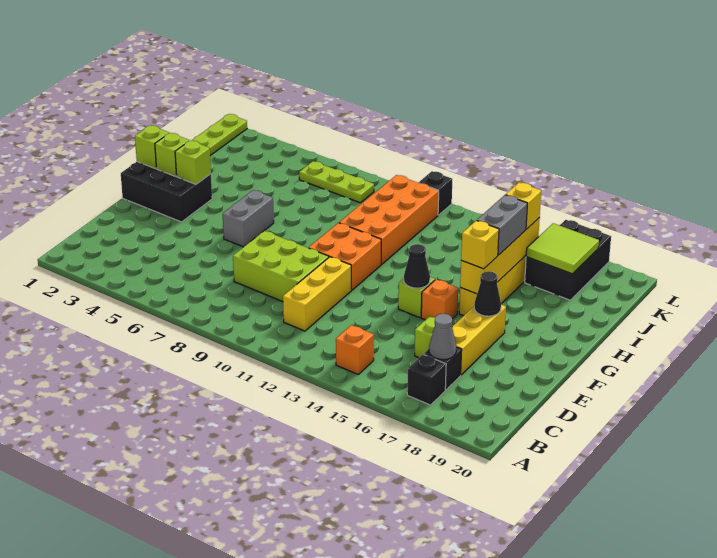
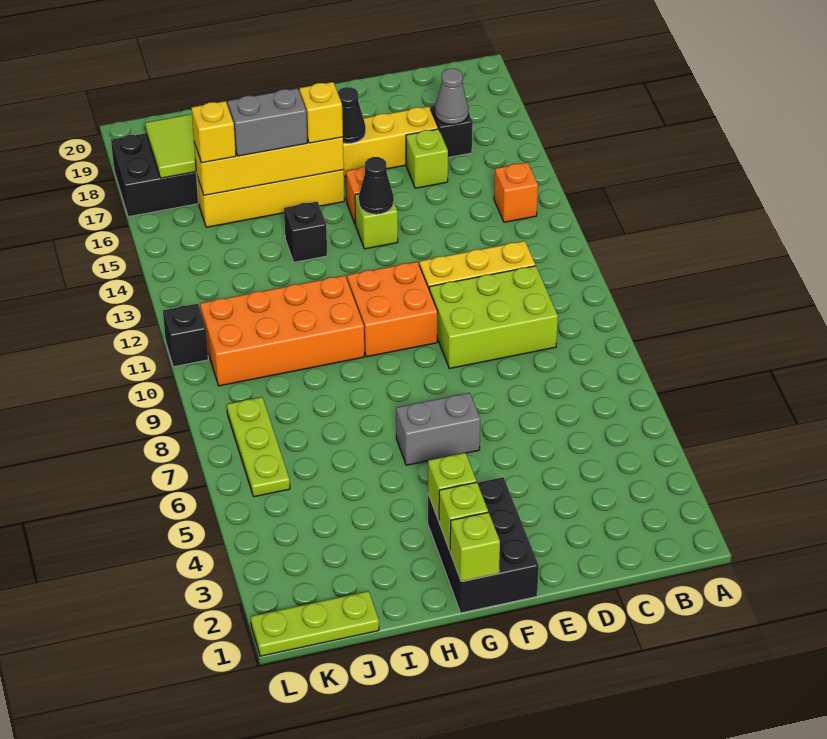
black 1x1 brick [407,354,446,405] -> black 1x1 brick moved to [284,201,327,262]
lime 2x3 brick [233,231,329,302] -> lime 2x3 brick turned to [429,266,558,369]

